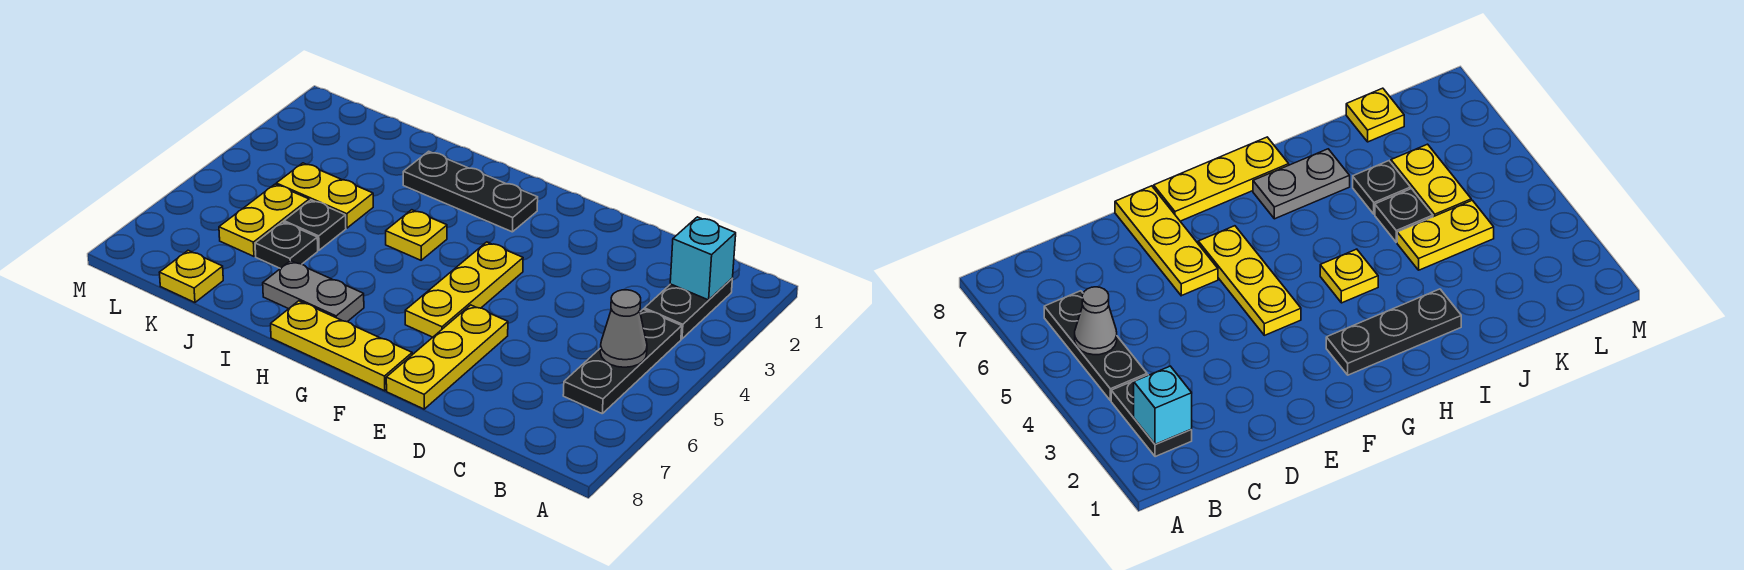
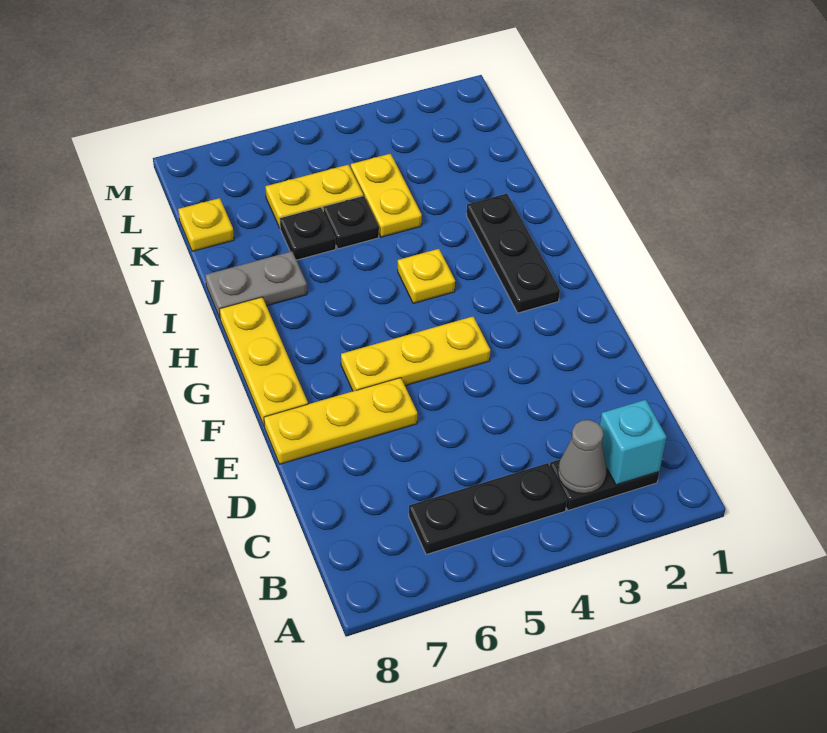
grey 1x1 cone [600,290,647,367] -> grey 1x1 cone moved to [558,420,607,494]
grey 1x2 plate [263,261,364,322] -> grey 1x2 plate turned to [205,251,307,318]

